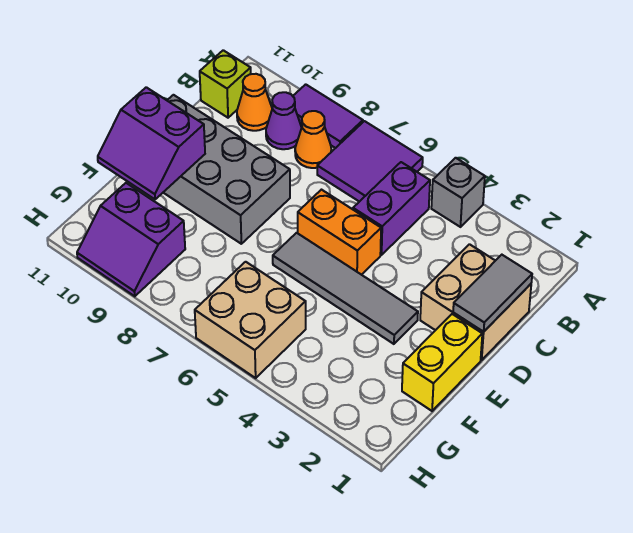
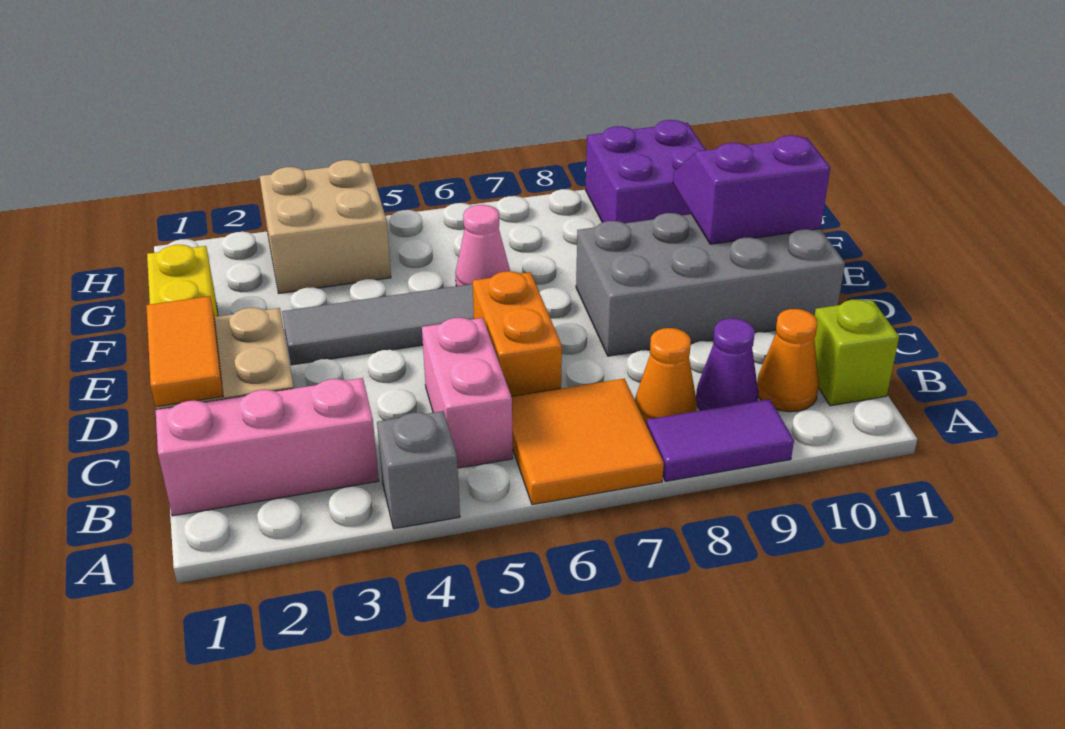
purple 2x2 tile [317,121,423,202] -> orange 2x2 tile [512,379,664,505]
none -> pink 1x3 brick [156,378,379,516]
purple 1x2 brick [353,162,430,255] -> pink 1x2 brick [422,318,513,468]
grey 1x2 tile [453,255,532,332] -> orange 1x2 tile [146,296,223,407]
orange 1x2 brick [298,190,381,275] -> orange 1x2 brick turned to [473,271,562,396]
none -> pink 1x1 cone [455,205,510,286]
tan 2x2 brick [195,262,306,378] -> tan 2x2 brick moved to [260,160,391,293]
purple 2x2 slope [77,183,185,296] -> purple 2x2 brick [585,120,706,223]

